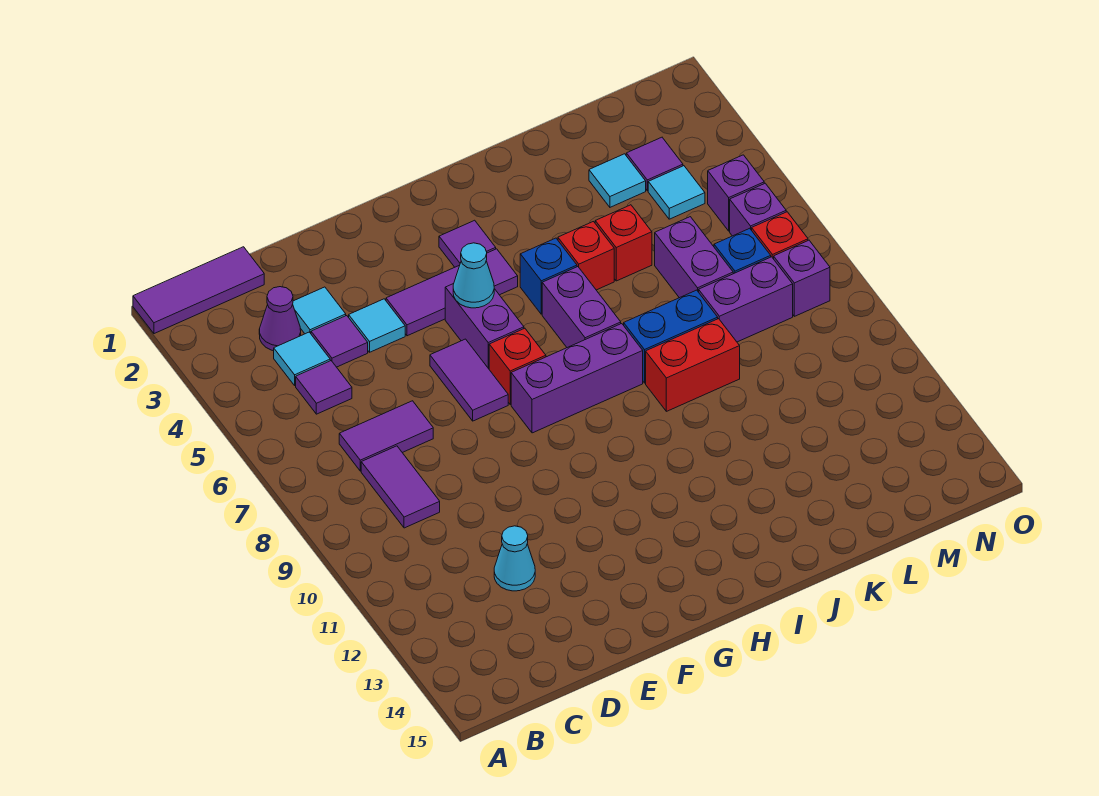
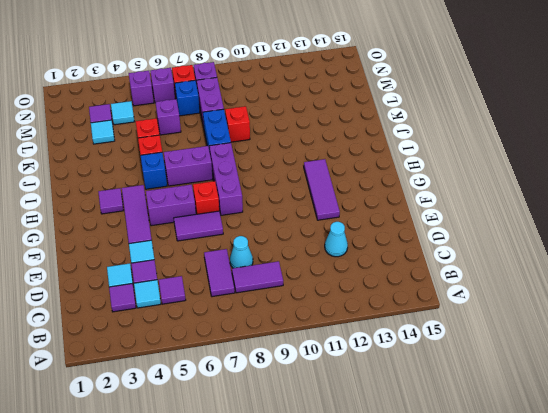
purple 1x3 tile [133,247,264,334] -> purple 1x3 tile moved to [304,159,340,220]
purple 1x1 cone [259,287,301,351] -> purple 1x1 tile [109,283,136,312]
cyan 1x1 cone [453,243,494,308] -> cyan 1x1 cone moved to [230,236,253,268]
red 1x2 brick [646,319,740,411] -> red 1x1 brick [225,106,250,142]
purple 1x2 brick [655,217,733,298] -> purple 1x1 brick [155,99,181,135]

